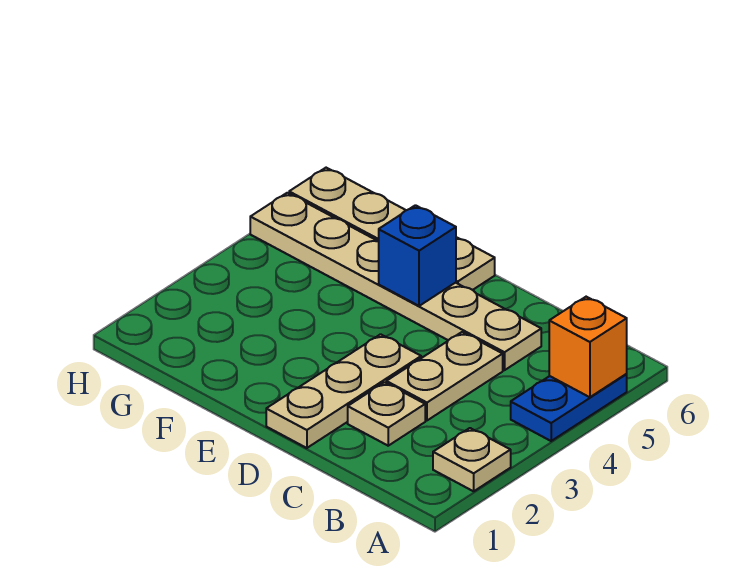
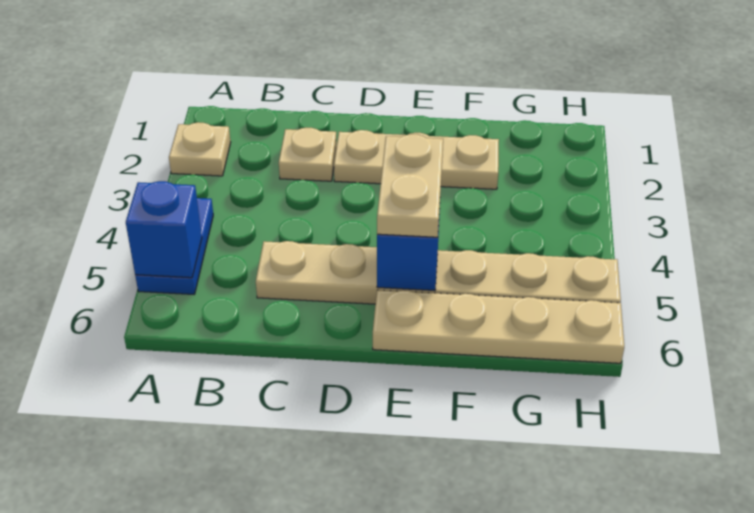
orange 1x1 brick [549,297,627,397] -> blue 1x1 brick [126,181,202,278]
tan 1x2 plate [386,332,503,420] -> tan 1x2 plate moved to [377,134,443,237]
tan 1x3 plate [266,334,421,448] -> tan 1x3 plate turned to [334,130,499,189]

